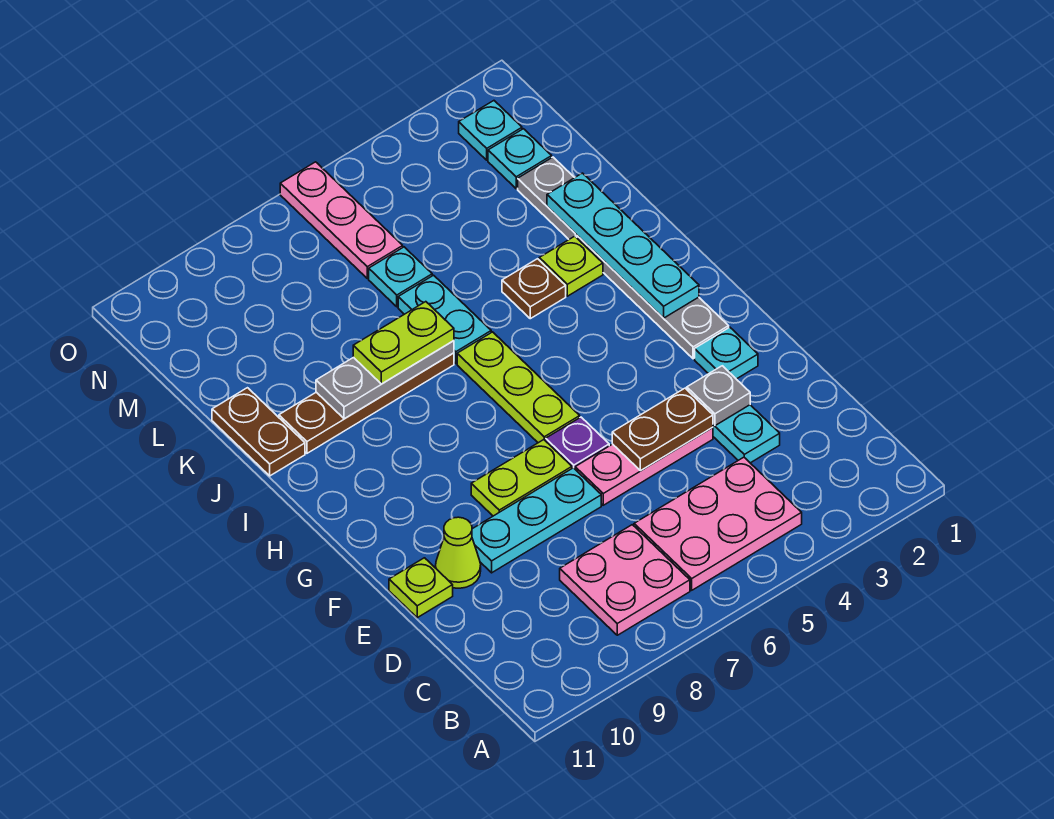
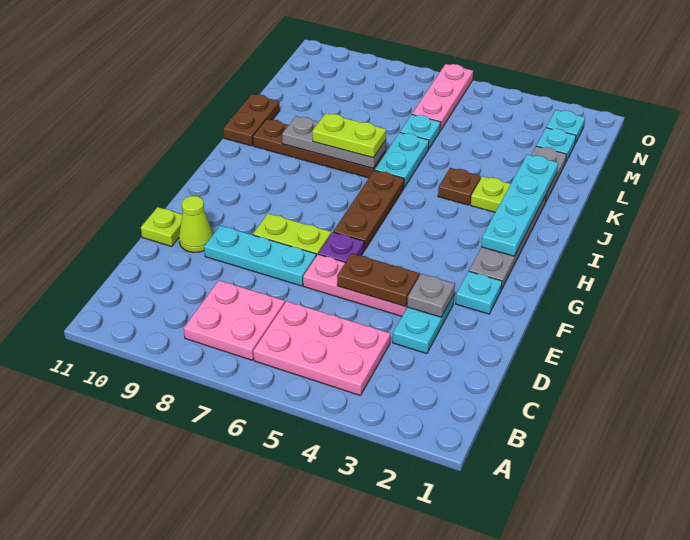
lime 1x3 plate [457,332,580,443] -> brown 1x3 plate [333,170,404,250]

